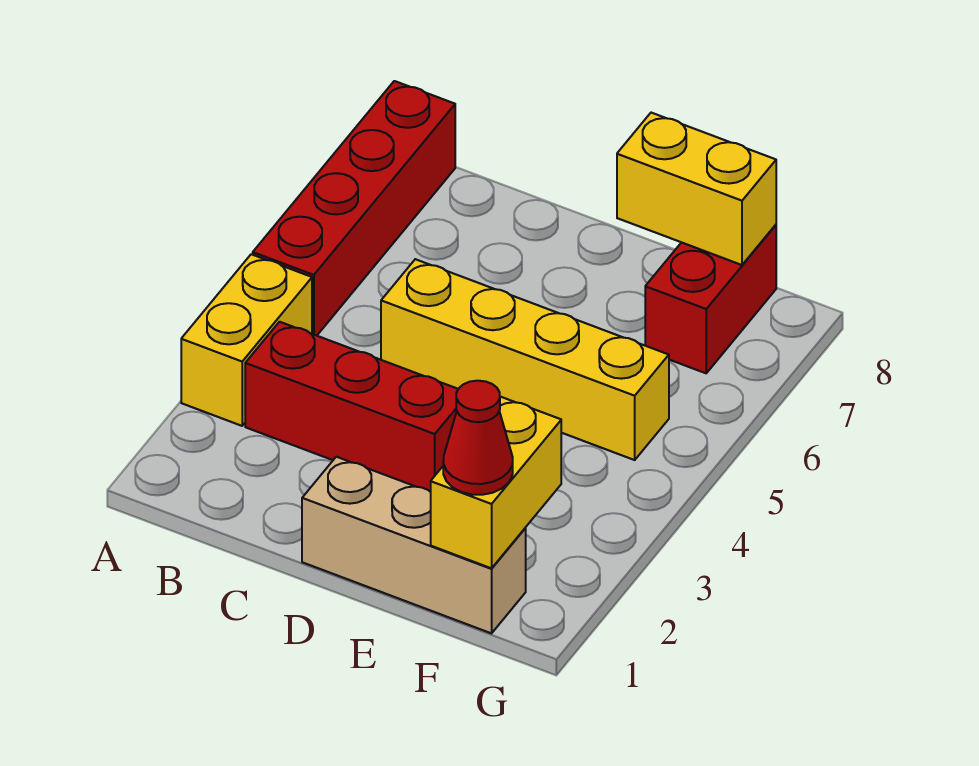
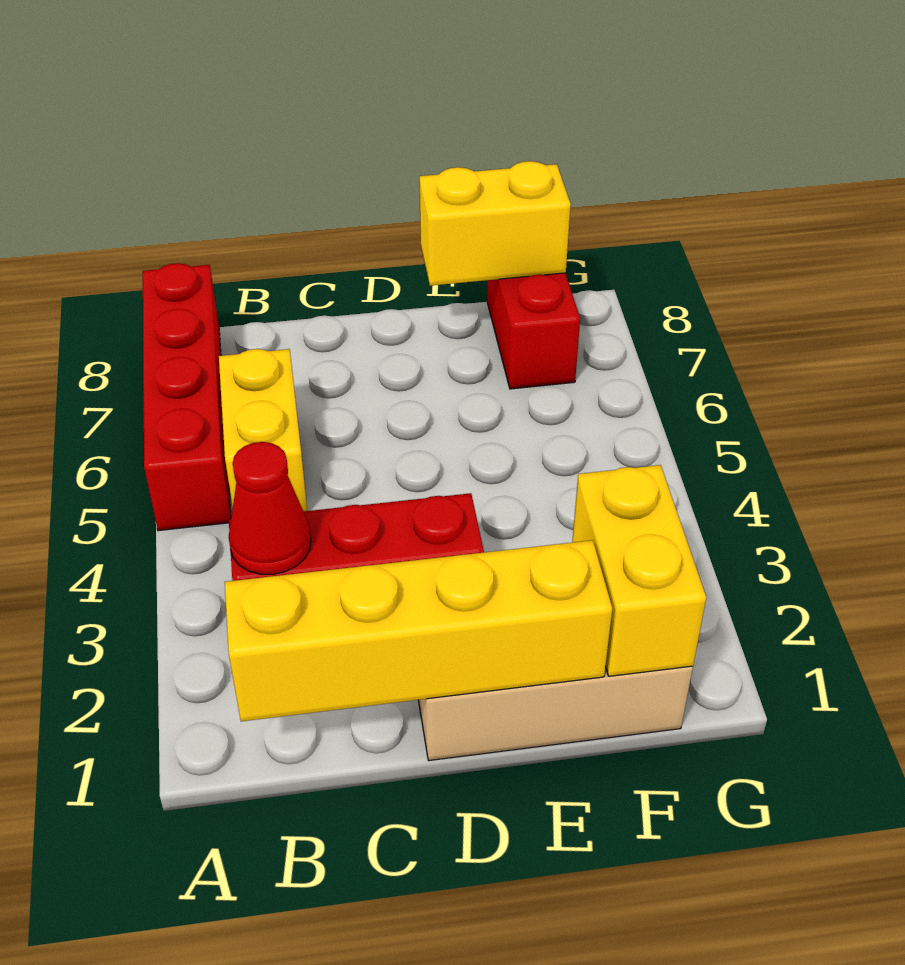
yellow 1x2 brick [181,254,312,426] -> yellow 1x2 brick moved to [219,349,307,511]
yellow 1x4 brick [381,259,669,460] -> yellow 1x4 brick moved to [225,540,612,721]
red 1x1 cone [443,381,513,495] -> red 1x1 cone moved to [229,442,311,574]

